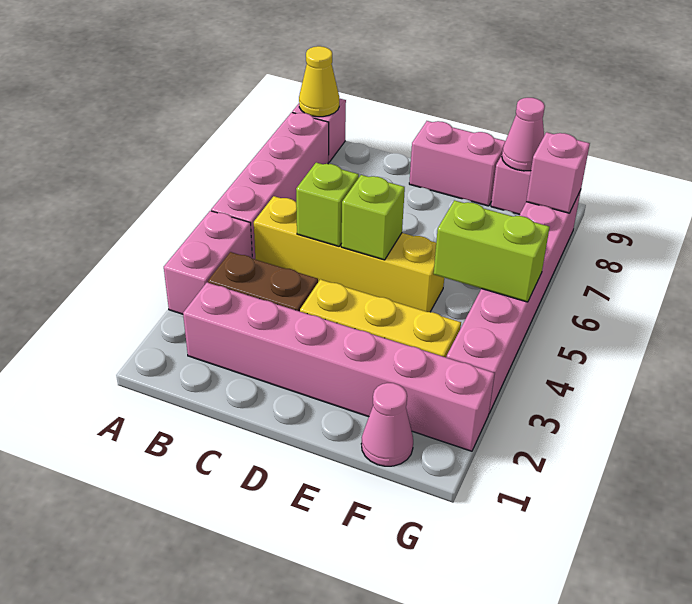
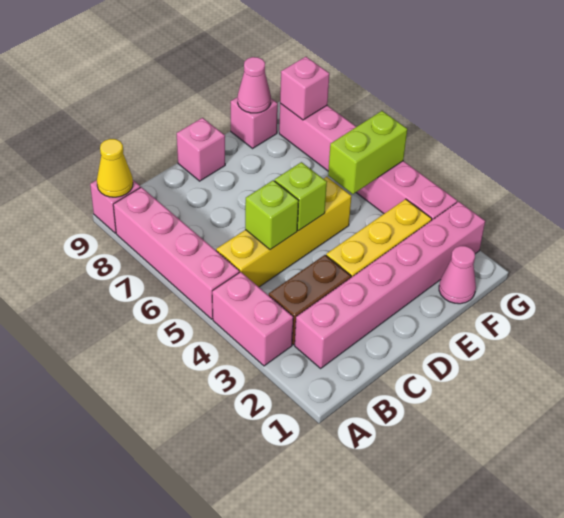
pink 1x2 brick [409,121,505,206] -> pink 1x1 brick [177,118,225,181]

